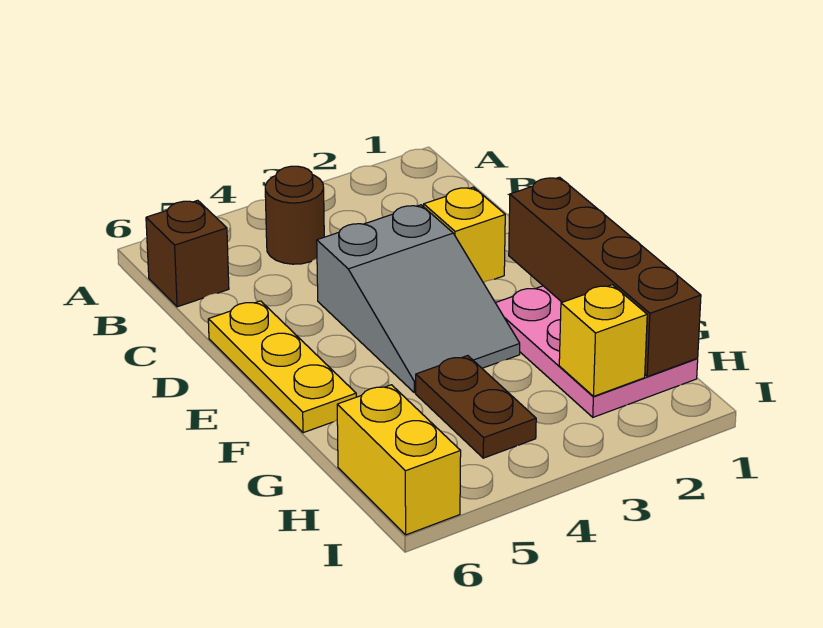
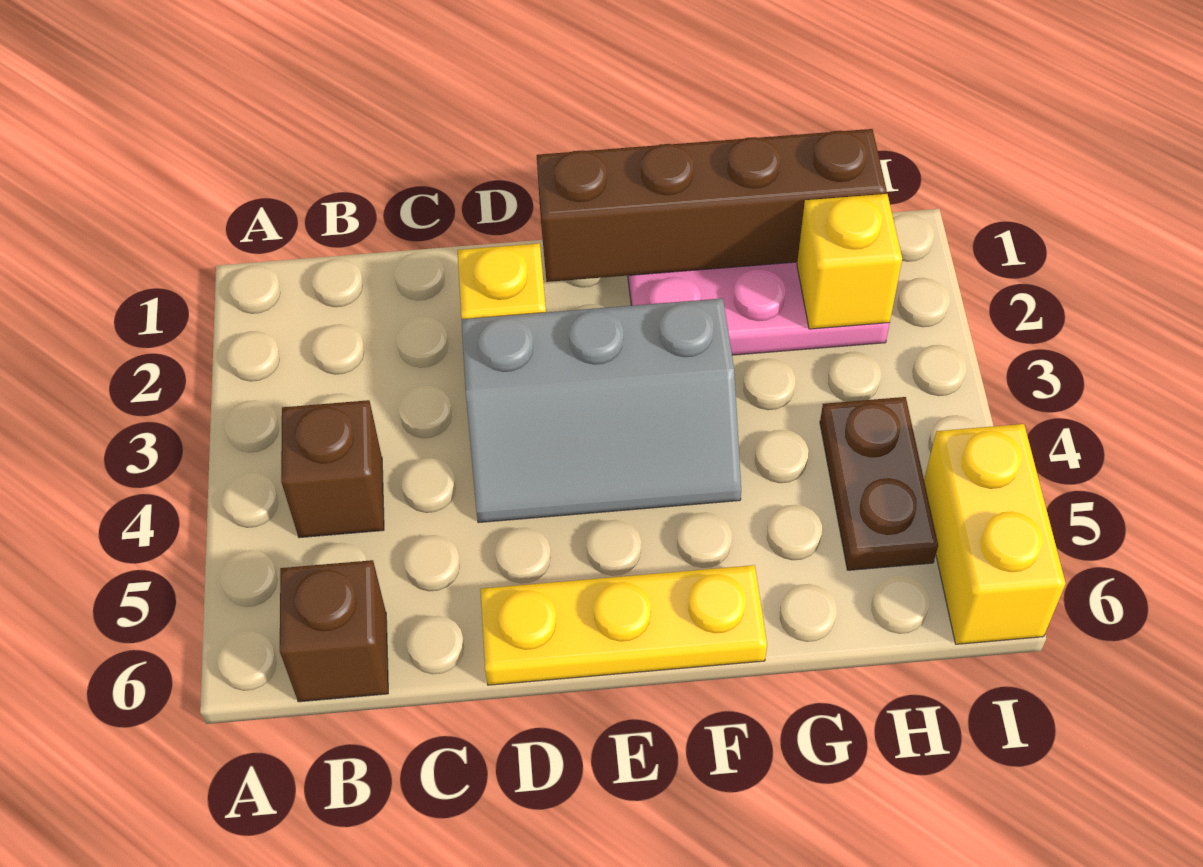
brown 1x1 round brick [265,166,324,264] -> brown 1x1 brick [281,400,384,538]
grey 2x3 slope [317,205,520,393] -> grey 2x3 slope turned to [461,298,741,523]
brown 1x2 plate [416,356,536,458] -> brown 1x2 plate turned to [820,397,938,570]
yellow 1x2 brick [337,385,461,535] -> yellow 1x2 brick turned to [924,424,1066,644]

